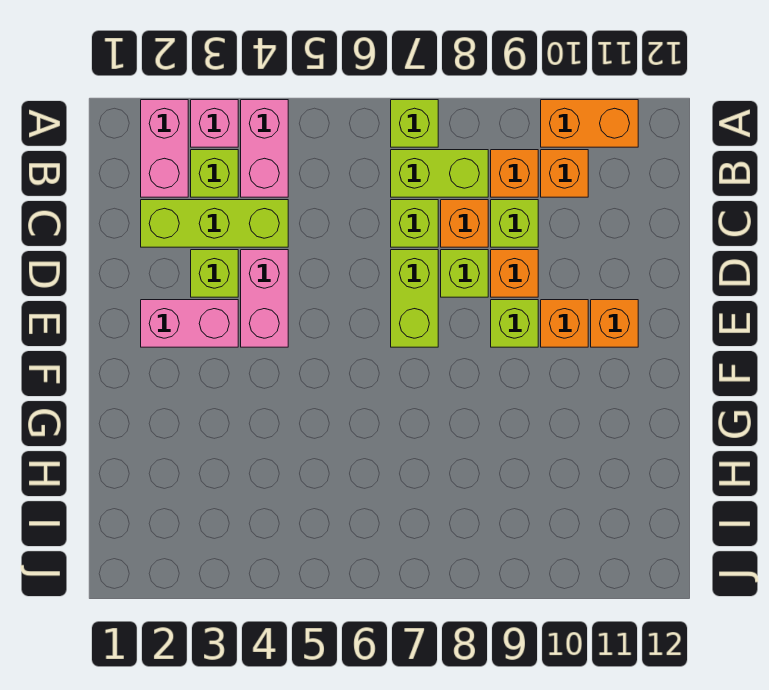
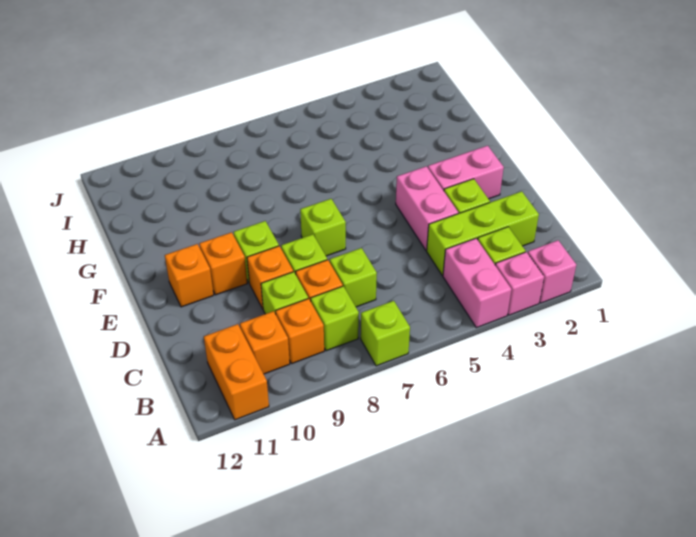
pink 1x2 brick [141,100,188,197] -> pink 1x1 brick [528,240,576,303]
orange 1x2 brick [541,100,638,147] -> orange 1x2 brick turned to [204,324,269,420]
lime 1x2 brick [391,150,488,197] -> lime 1x1 brick [311,286,359,351]
lime 1x2 brick [391,250,438,347] -> lime 1x1 brick [300,199,346,256]

